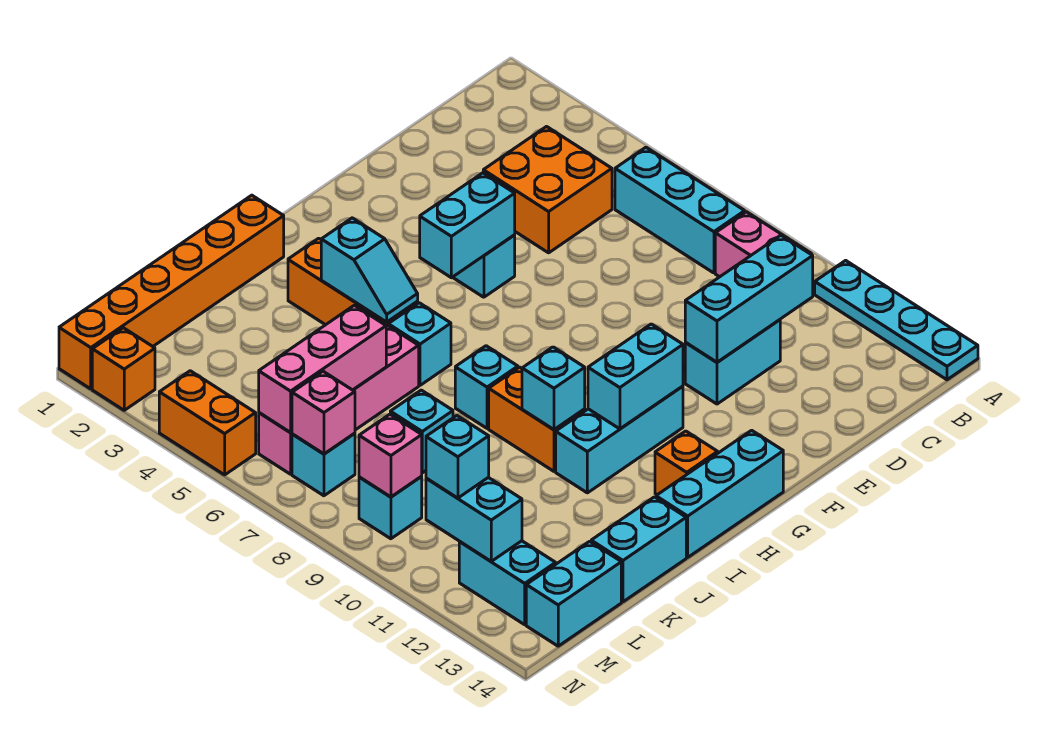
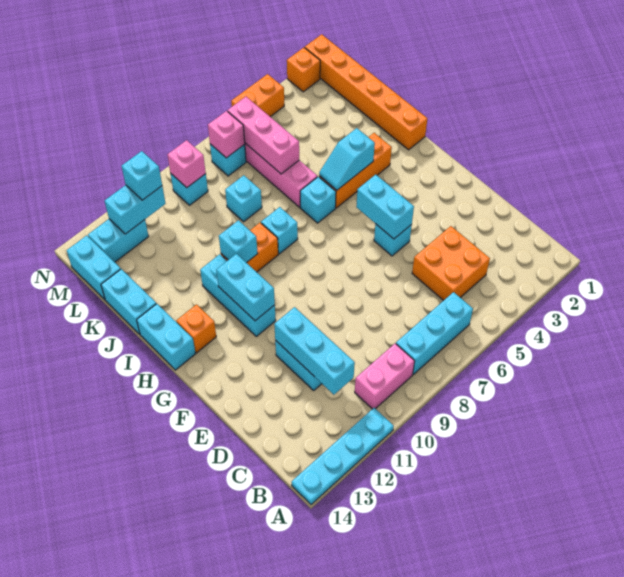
cyan 1x3 brick [656,430,783,557] -> cyan 1x2 brick [137,304,196,370]

